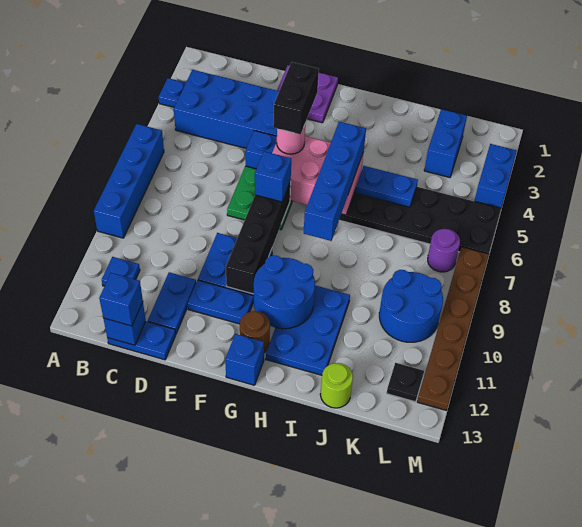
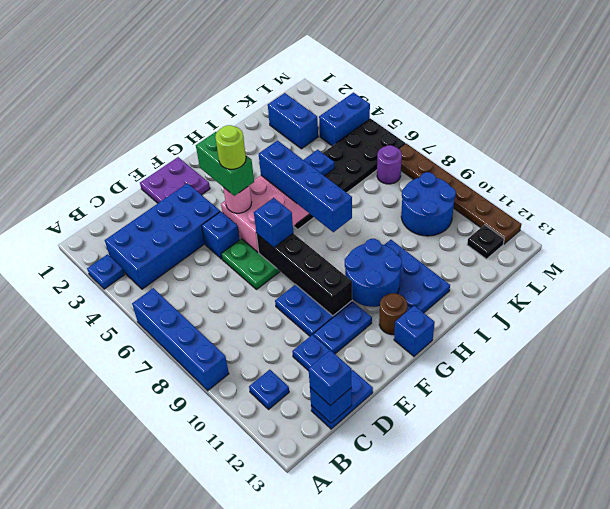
black 1x2 brick [273,62,319,134] -> green 1x2 brick [196,132,254,196]
lime 1x1 round brick [320,363,353,408] -> lime 1x1 round brick moved to [215,125,246,169]
blue 1x2 brick [475,144,517,208] -> blue 1x2 brick turned to [319,93,370,146]

